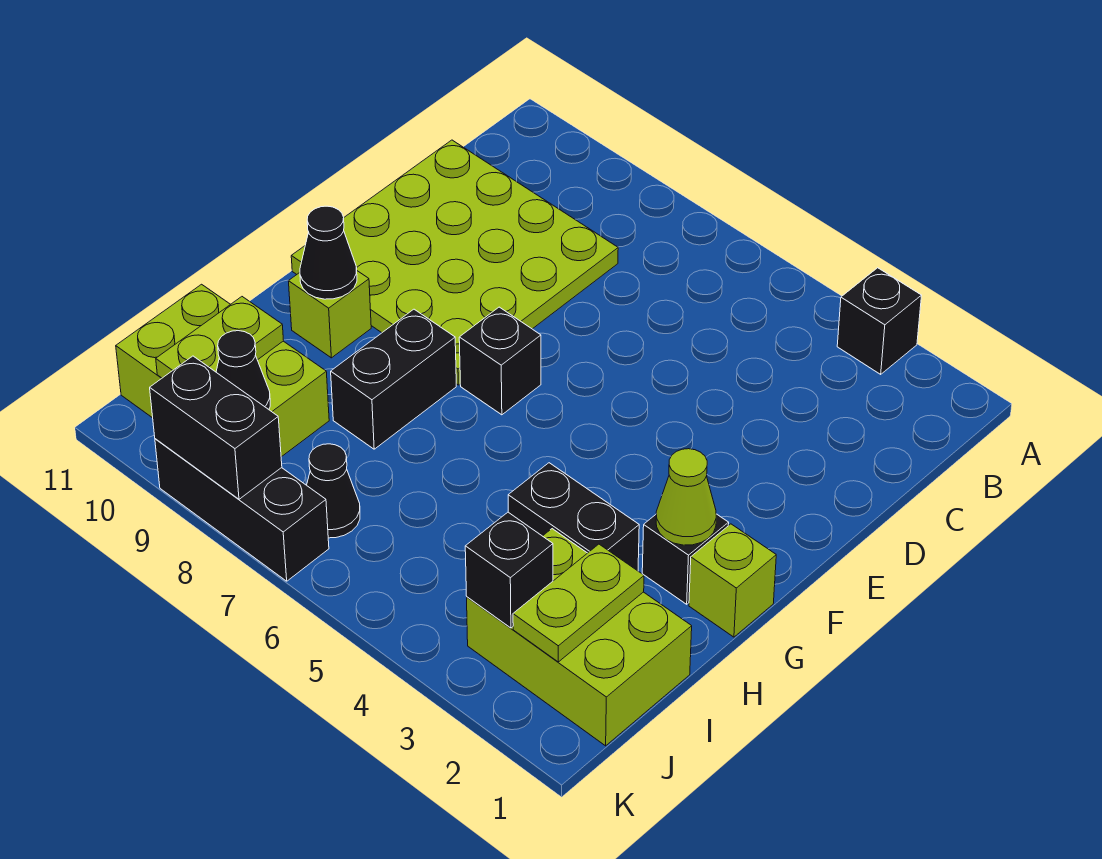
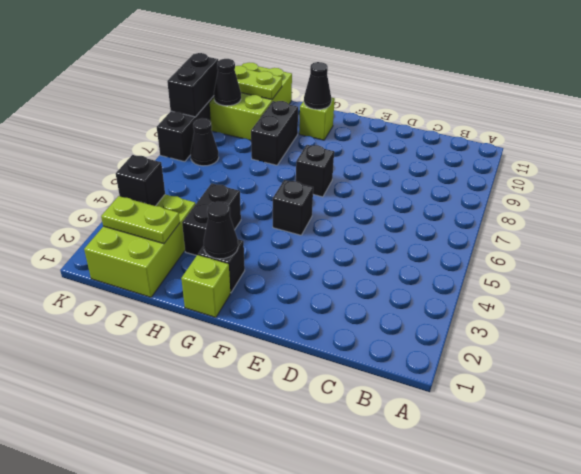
black 1x1 brick [837,268,922,374] -> black 1x1 brick moved to [273,180,313,235]
lime 4x4 plate [291,140,618,385] -> none
lime 1x1 cone [656,449,716,545] -> black 1x1 cone [204,201,238,259]
black 1x2 brick [331,309,456,449] -> black 1x2 brick turned to [251,101,298,165]

